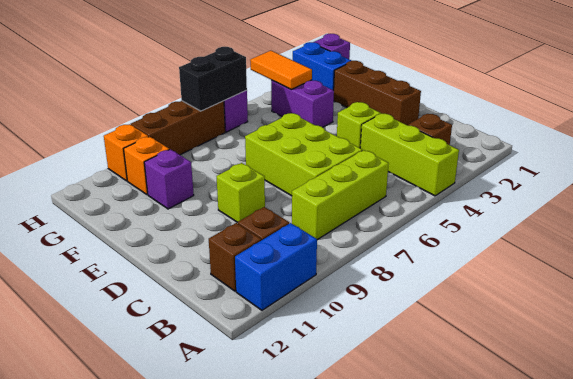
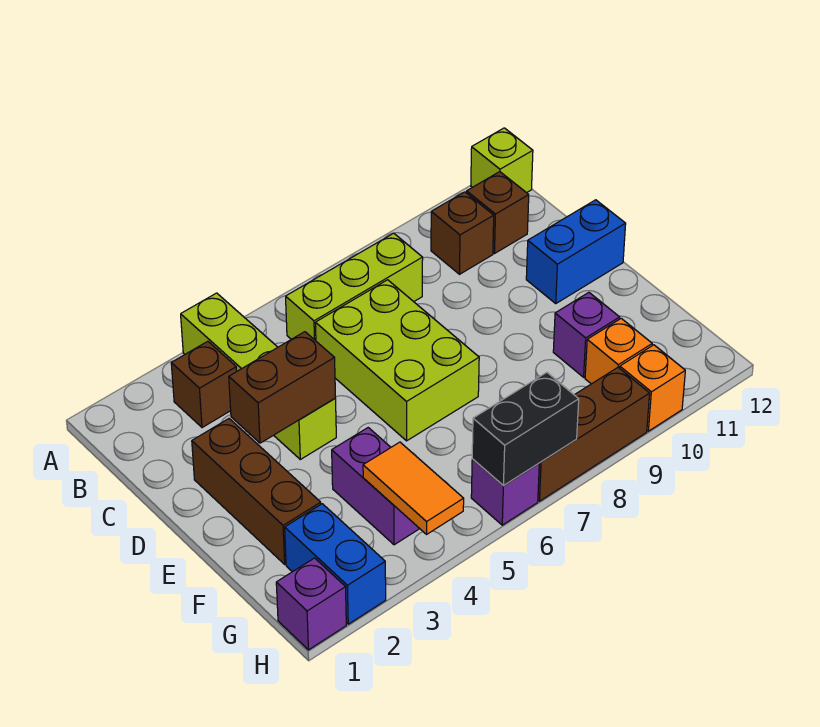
blue 1x2 brick [235,223,317,310] -> blue 1x2 brick moved to [526,200,626,303]
none -> brown 1x2 brick [229,332,336,443]
lime 1x1 brick [216,163,265,222] -> lime 1x1 brick moved to [471,128,533,193]

